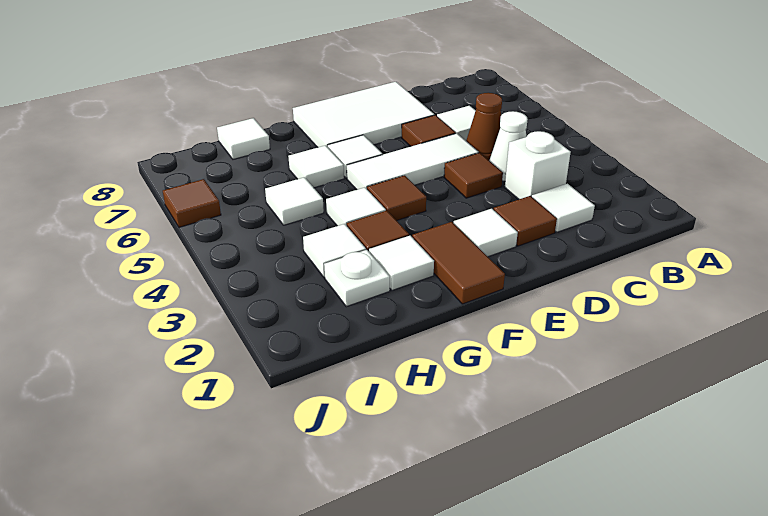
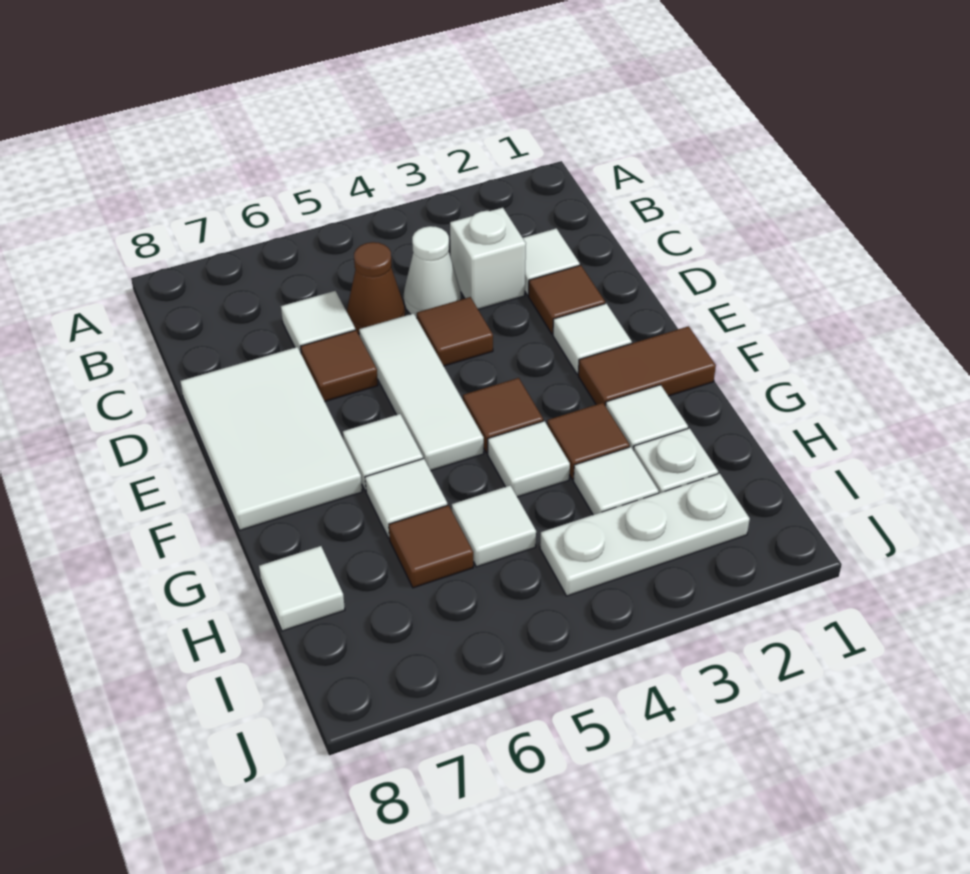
none -> white 1x3 plate [540,473,750,596]
brown 1x1 tile [163,179,221,227] -> brown 1x1 tile moved to [389,505,473,588]

